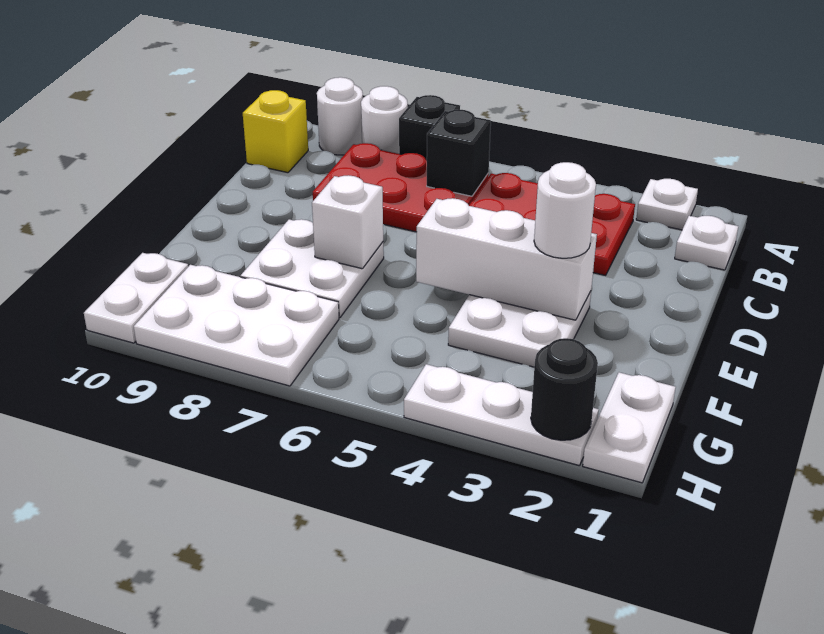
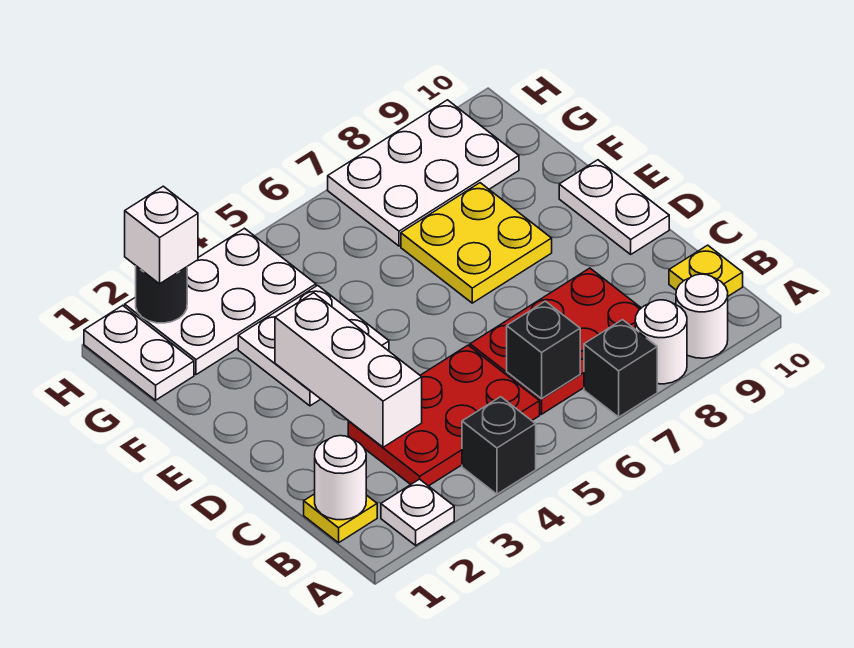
none -> black 1x1 brick [462,397,536,494]
white 1x1 plate [675,216,738,270] -> yellow 1x1 plate [304,494,377,543]
yellow 1x1 brick [243,90,308,173] -> yellow 1x1 plate [669,245,743,296]
white 1x3 brick [416,198,597,320] -> white 1x3 brick turned to [275,293,422,447]
white 1x1 round brick [534,162,596,258] -> white 1x1 round brick moved to [315,436,366,520]
white 2x2 plate [241,219,384,318] -> yellow 2x2 plate [401,183,552,303]
white 1x1 brick [312,175,383,269] -> white 1x1 brick moved to [125,186,198,284]
white 1x2 plate [84,253,188,343] -> white 1x2 plate moved to [559,160,669,254]
white 1x3 plate [404,364,599,466] -> white 2x3 plate [125,228,316,375]

